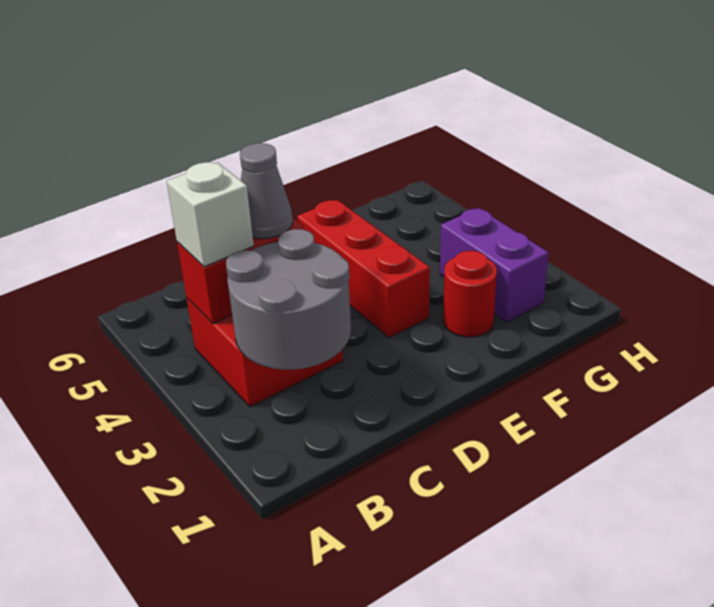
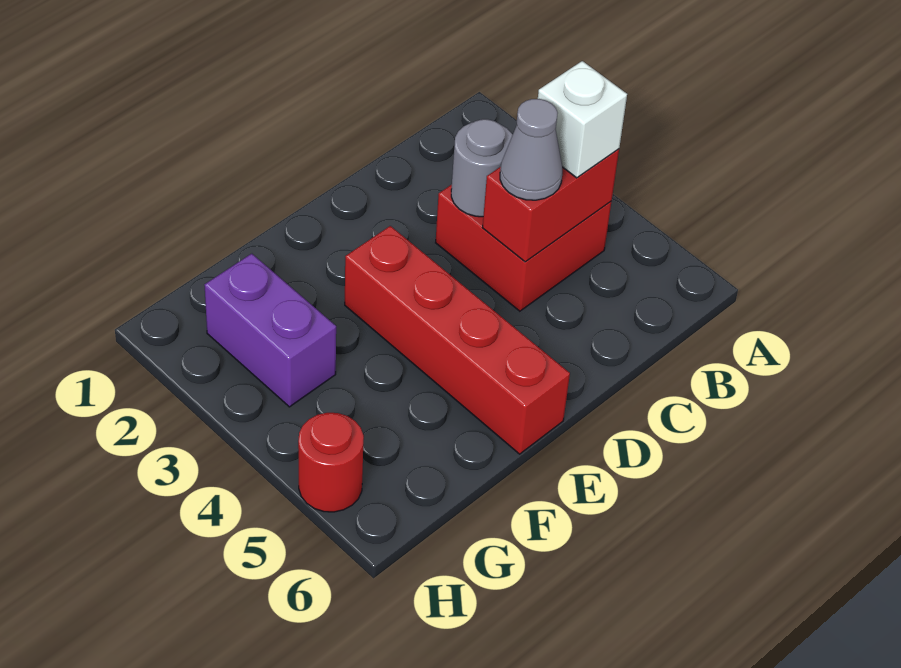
grey 2x2 round brick [226,229,351,370] -> grey 1x1 round brick [451,119,513,217]
red 1x3 brick [297,200,430,338] -> red 1x4 brick [345,226,570,454]
red 1x1 round brick [443,251,497,337] -> red 1x1 round brick moved to [298,413,364,512]

